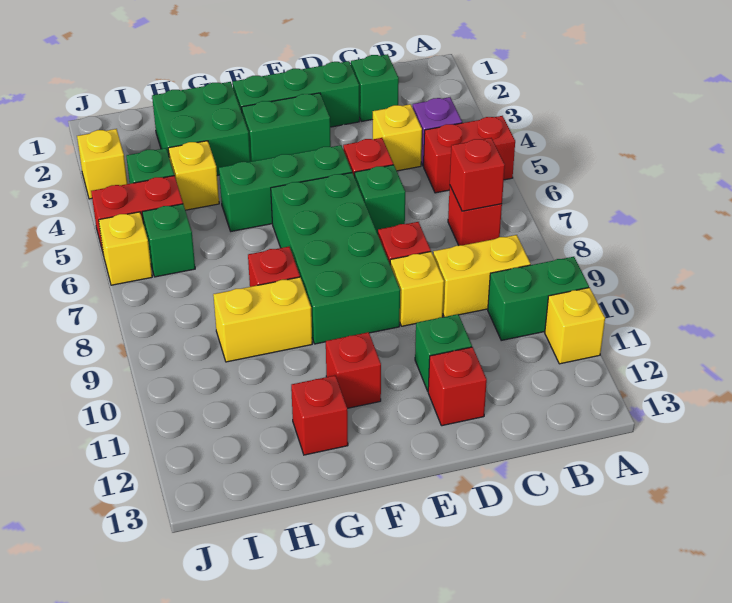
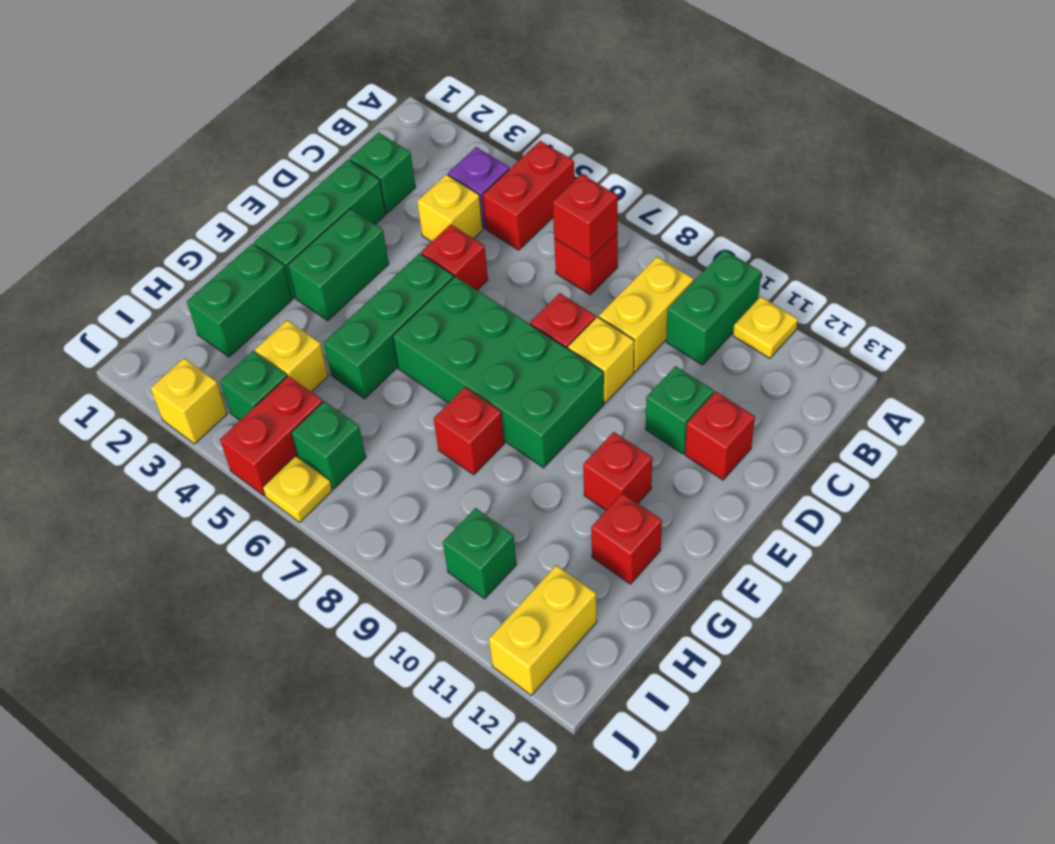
yellow 1x1 brick [545,288,605,364] -> yellow 1x1 plate [733,297,798,358]
green 1x1 brick [355,165,405,234] -> green 1x1 brick moved to [443,508,516,599]
green 2x2 brick [152,82,250,175] -> green 1x2 brick [187,244,293,357]
yellow 1x2 brick [213,277,312,362] -> yellow 1x2 brick moved to [489,565,597,695]
yellow 1x1 brick [99,212,152,285] -> yellow 1x1 plate [263,456,332,522]

